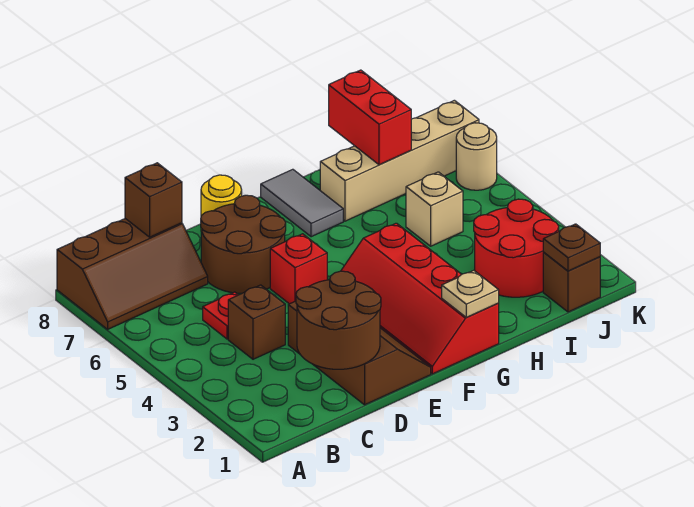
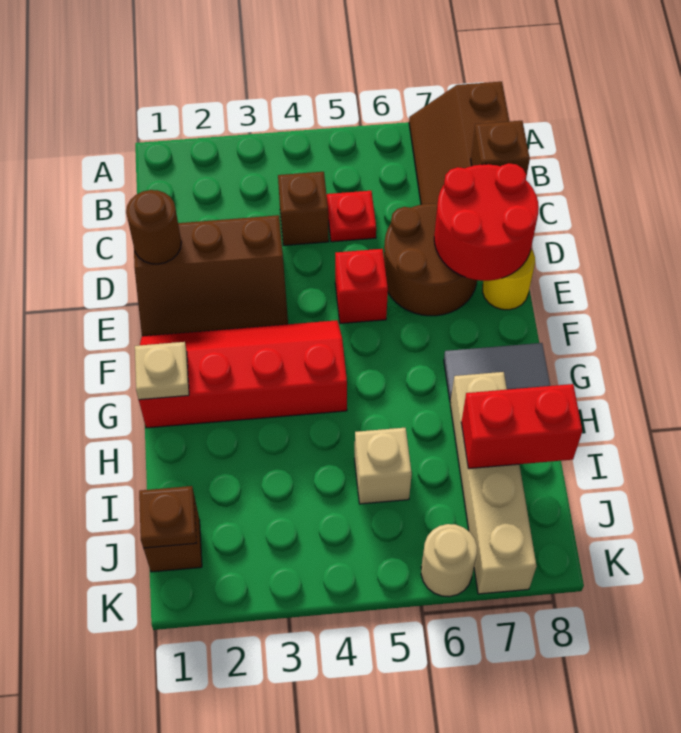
brown 2x2 round brick [296,271,381,369] -> brown 1x1 round brick [126,190,181,264]
red 2x2 round brick [474,199,559,297] -> red 2x2 round brick moved to [434,163,539,281]

